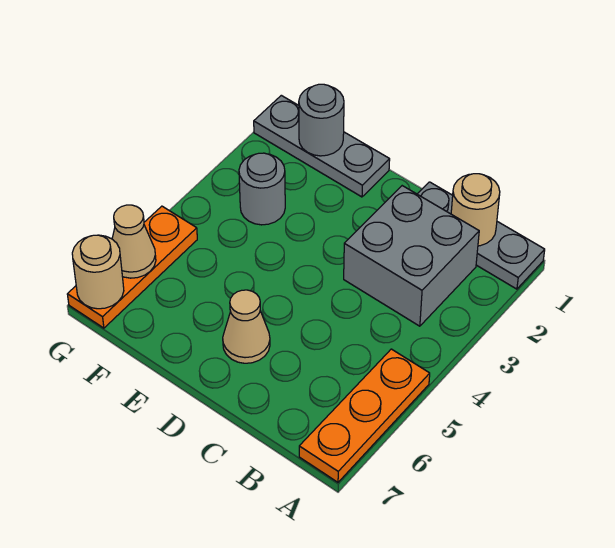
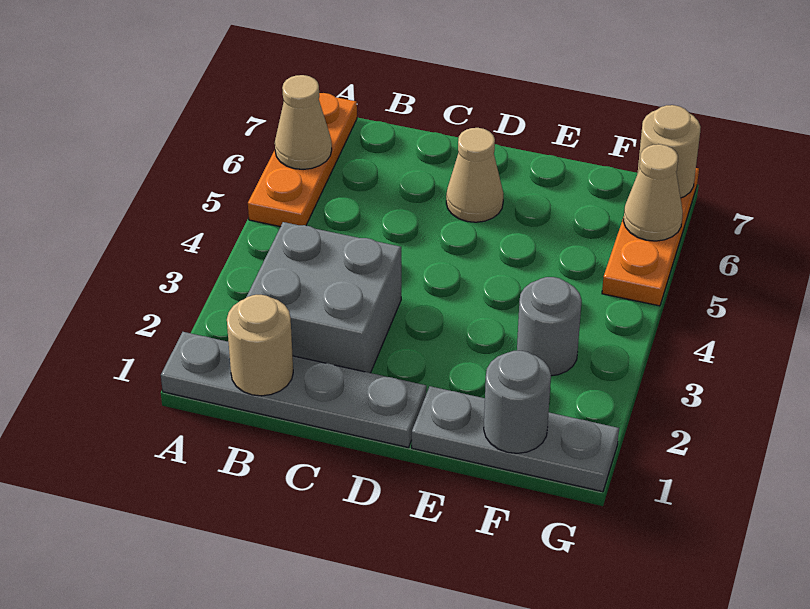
grey 1x3 plate [418,182,545,289] -> grey 1x4 plate [161,332,426,448]
none -> tan 1x1 cone [275,75,332,169]

